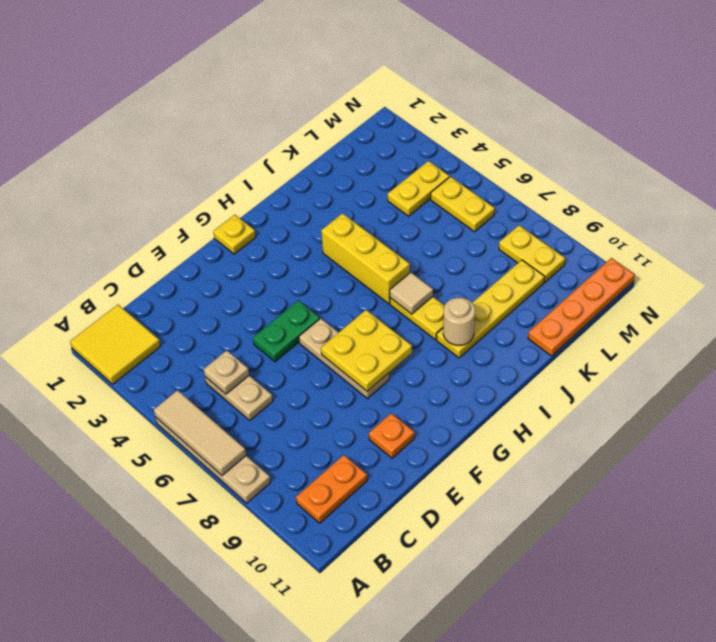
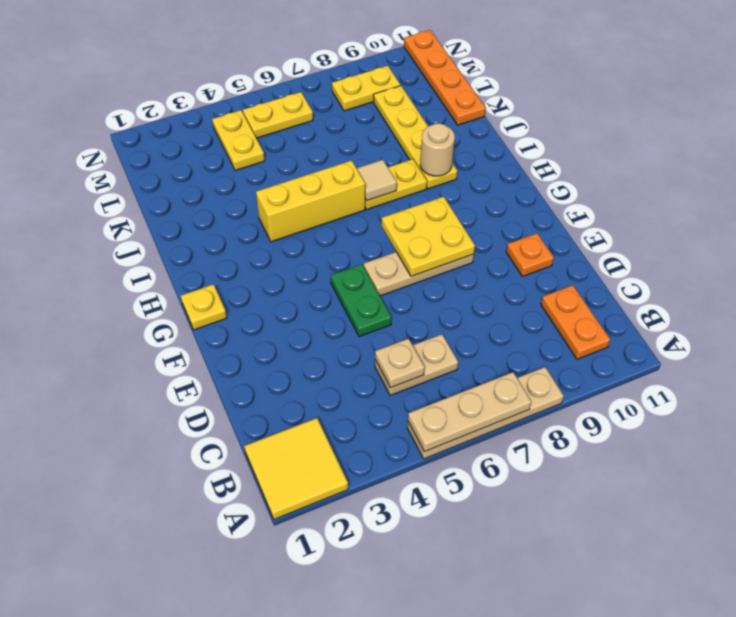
tan 1x3 tile [154,390,246,476] -> tan 1x3 plate [408,372,531,452]

